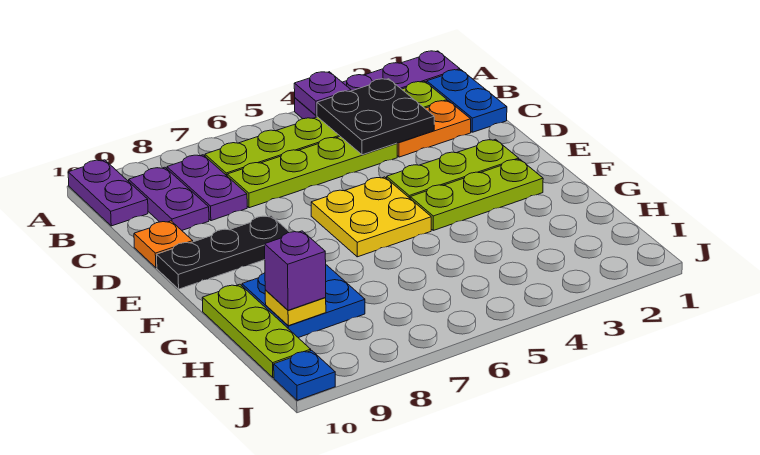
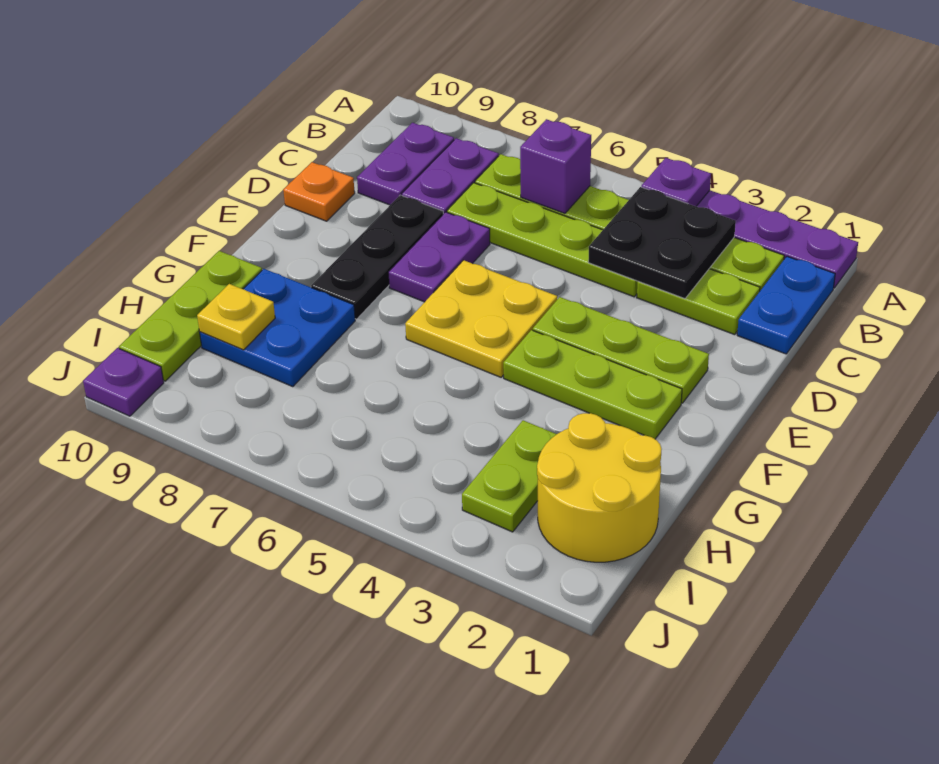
purple 1x2 plate [68,160,148,226] -> purple 1x2 plate moved to [388,212,490,302]
orange 1x2 plate [397,101,471,157] -> lime 1x2 plate [637,269,760,335]
black 1x3 plate [157,216,290,289] -> black 1x3 plate turned to [311,195,443,319]
none -> yellow 2x2 round brick [537,413,661,562]
none -> lime 1x2 plate [462,420,557,532]
purple 1x1 brick [265,231,326,310] -> purple 1x1 brick moved to [520,119,591,213]
blue 1x1 plate [274,350,335,400] -> purple 1x1 plate [83,348,164,416]

